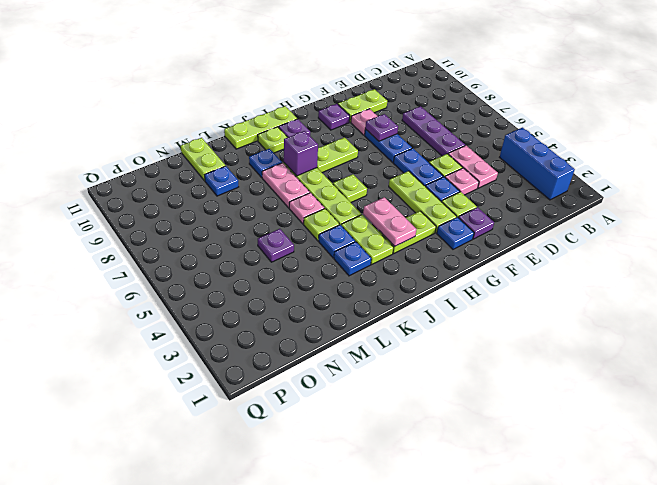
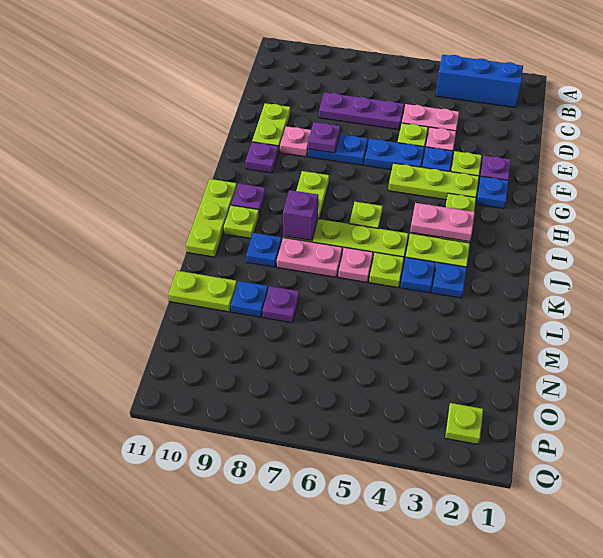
purple 1x1 plate [258,229,294,262] -> purple 1x1 plate moved to [262,286,299,323]
none -> lime 1x1 plate [445,403,483,444]

